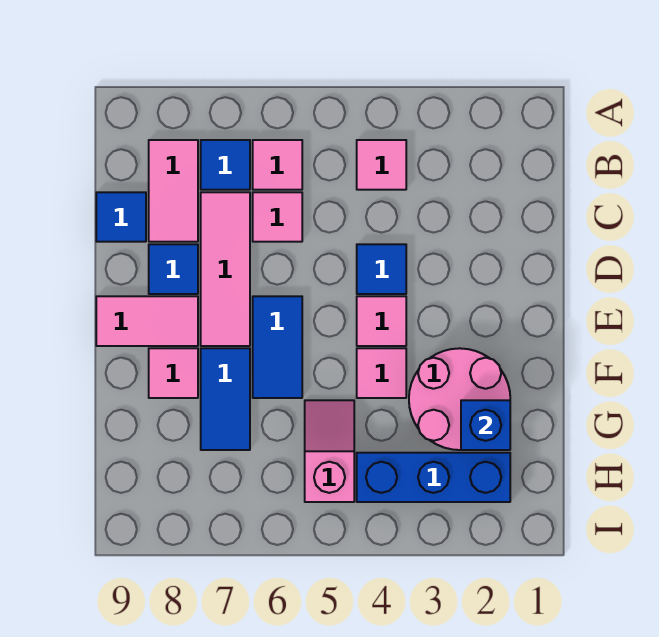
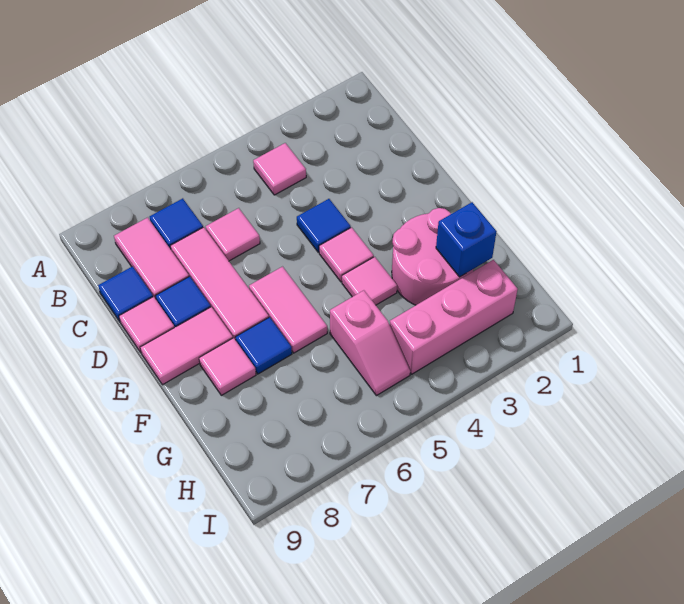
pink 1x1 tile [253,140,302,190] -> pink 1x1 tile moved to [119,297,174,352]
blue 1x2 tile [253,296,302,398] -> pink 1x2 tile [249,267,327,353]
blue 1x2 tile [201,348,250,450] -> blue 1x1 tile [236,317,292,374]
pink 1x2 slope [305,400,354,502] -> pink 1x2 slope turned to [330,290,410,396]
blue 1x3 brick [357,453,510,502] -> pink 1x3 brick [390,260,518,374]

